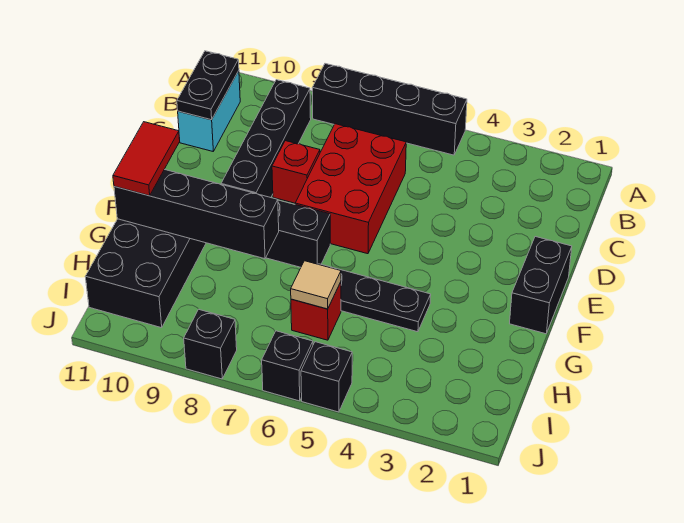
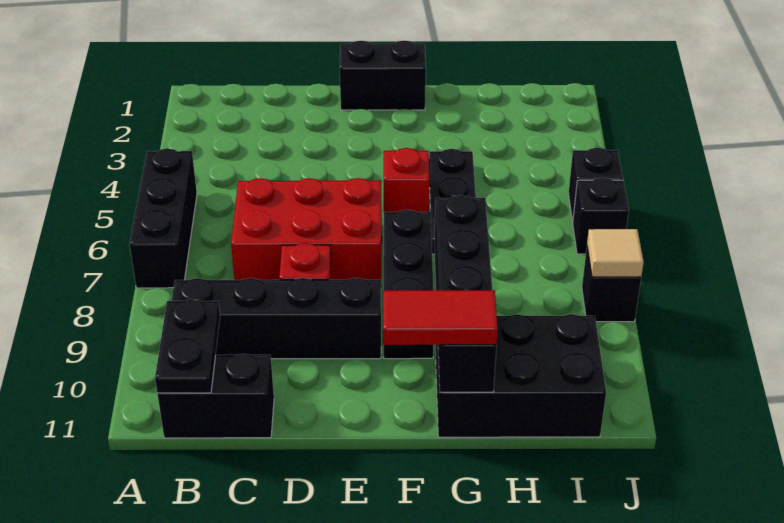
black 1x4 brick [312,64,467,155] -> black 1x3 brick [129,148,197,288]
cyan 1x2 brick [178,71,240,151] -> black 1x2 brick [157,354,274,438]
black 1x2 plate [177,51,239,120] -> black 1x2 plate turned to [155,299,220,393]
red 1x1 brick [291,282,341,340] -> red 1x1 brick moved to [384,148,430,212]
tan 1x1 tile [291,261,341,309] -> tan 1x1 tile moved to [587,229,644,277]

